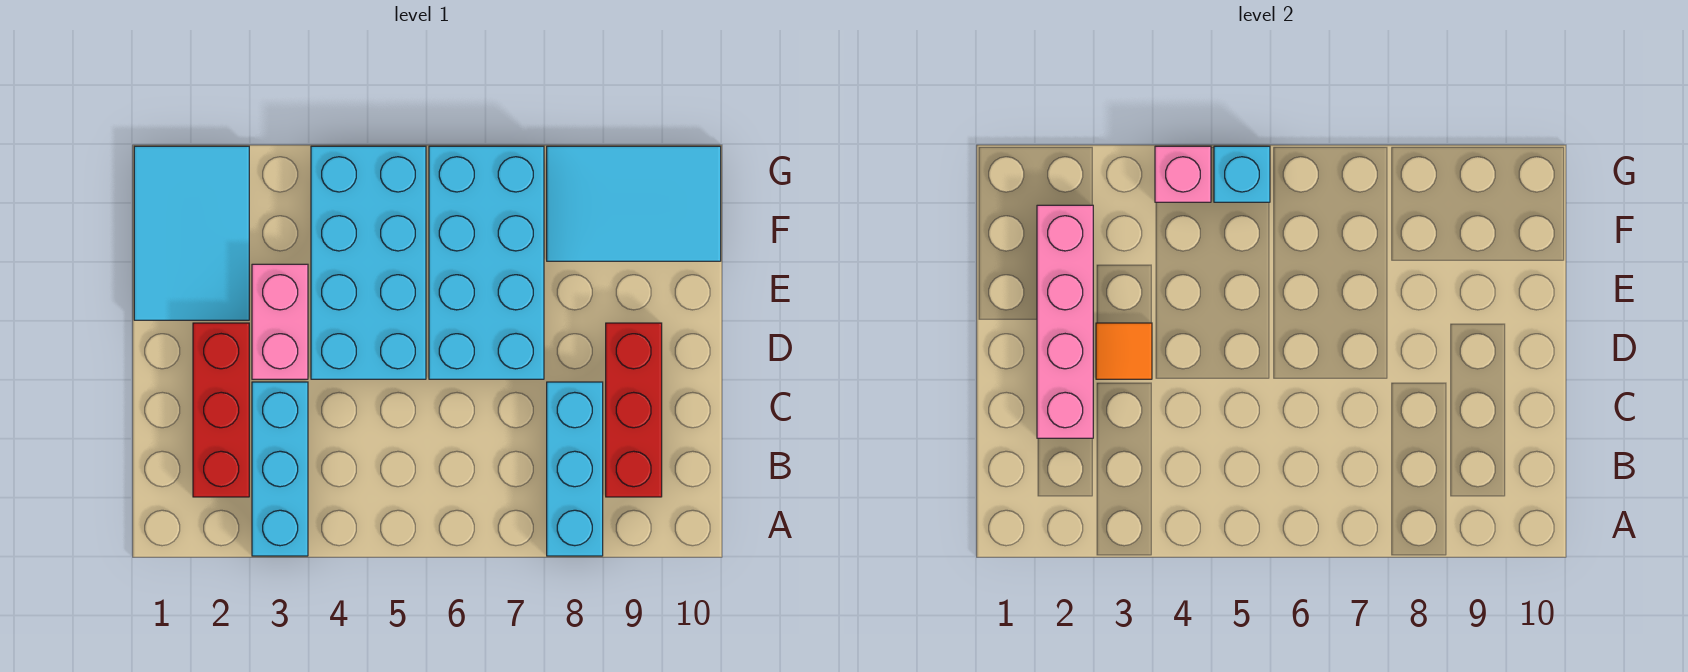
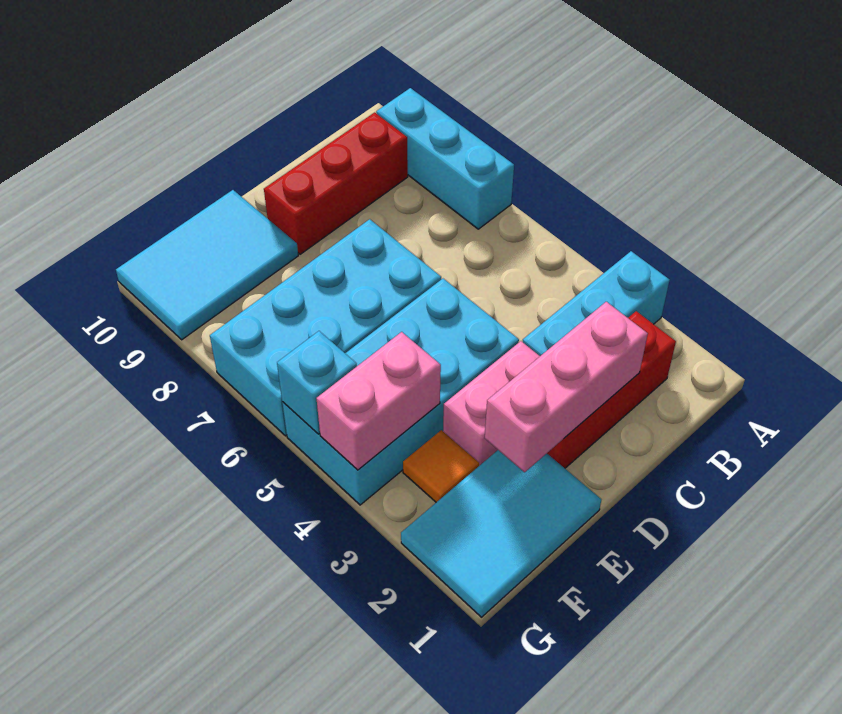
cyan 1x3 brick [547,382,603,556] -> cyan 1x3 brick turned to [376,88,514,229]
pink 1x4 brick [1037,205,1093,438] -> pink 1x3 brick [485,302,648,472]
orange 1x1 tile [1096,323,1152,379] -> orange 1x1 tile moved to [403,430,479,502]
cyan 2x3 tile [547,146,721,261] -> cyan 2x3 tile turned to [116,190,298,340]
pink 1x1 brick [1155,146,1211,202] -> pink 1x2 brick [316,332,441,470]

